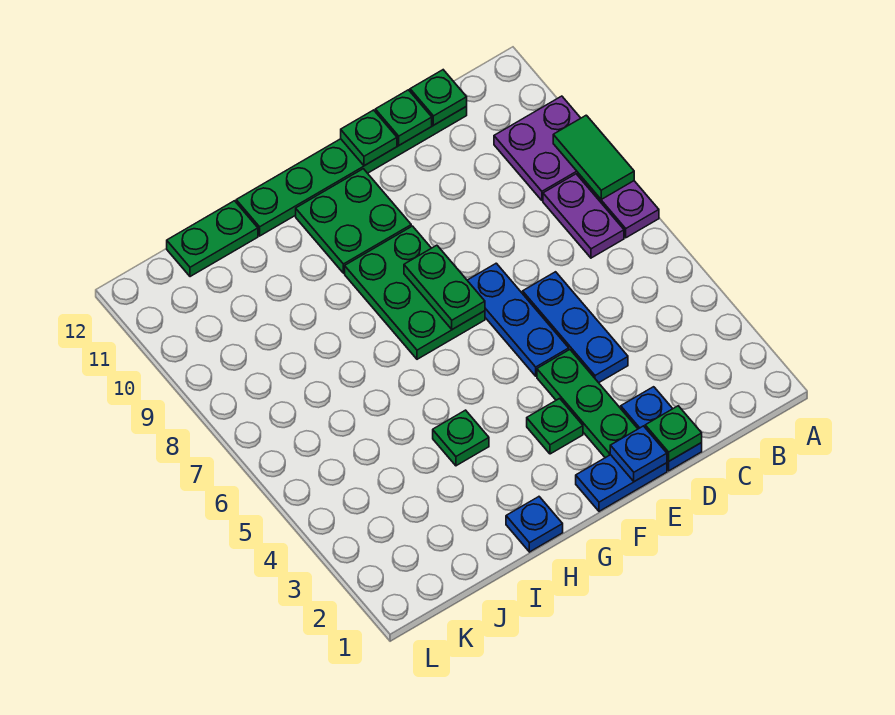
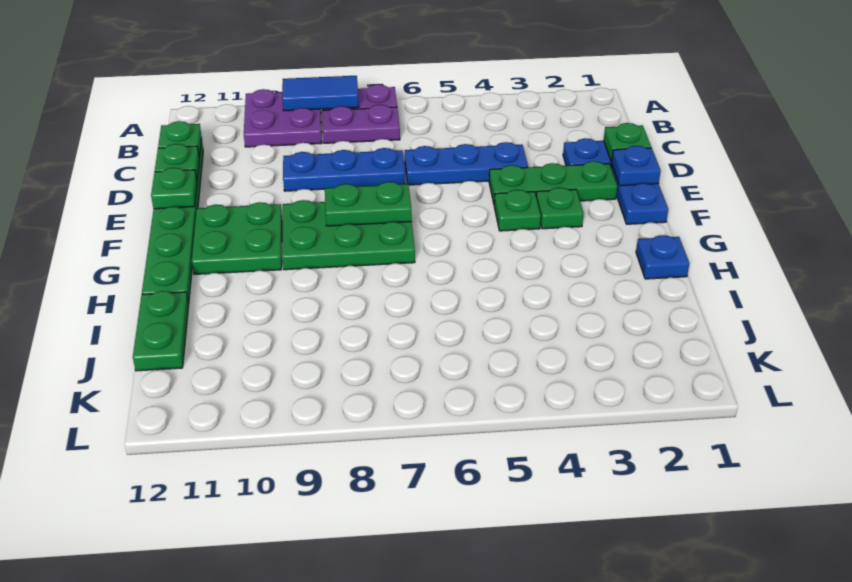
green 1x2 tile [553,115,634,199] -> blue 1x2 tile [282,76,359,111]
blue 1x3 plate [467,263,569,376] -> blue 1x3 plate moved to [283,148,406,191]
green 1x1 plate [433,410,489,466] -> green 1x1 plate moved to [494,190,541,231]

